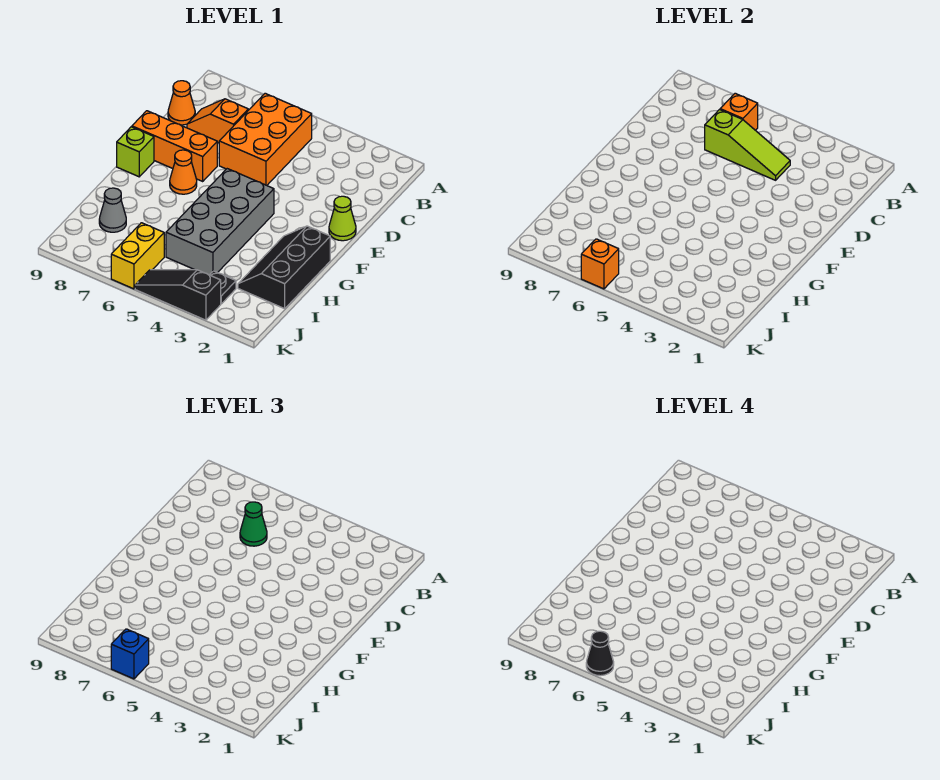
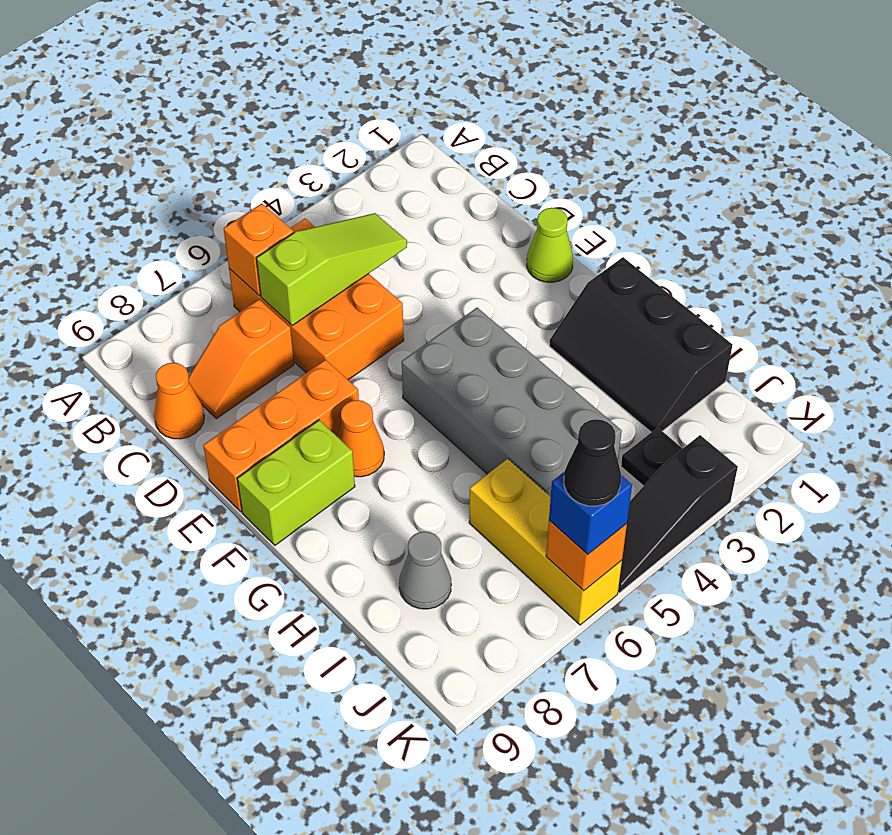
green 1x1 cone [240,502,267,546] -> none
lime 1x1 brick [117,127,154,177] -> lime 1x2 brick [237,420,355,545]
yellow 1x2 brick [111,223,164,289] -> yellow 1x3 brick [469,459,622,625]

